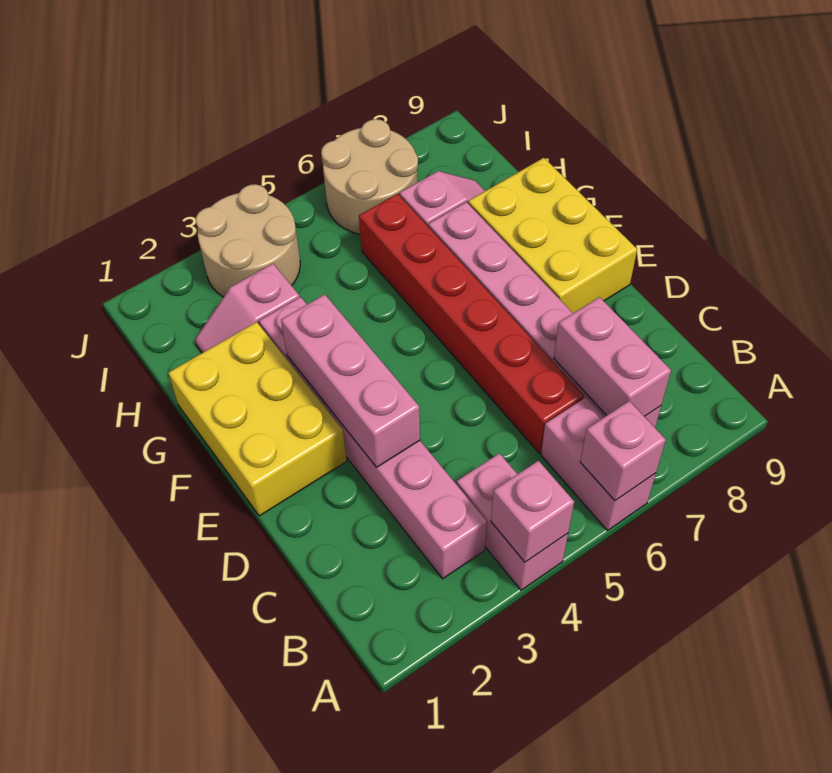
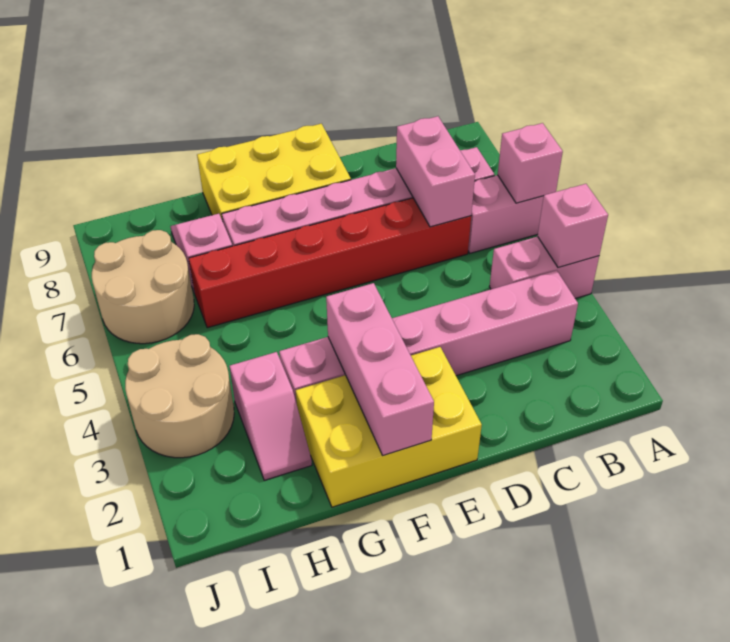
pink 1x2 brick [554,297,671,416] -> pink 1x2 brick turned to [396,116,475,227]
pink 1x3 brick [281,294,420,467] -> pink 1x3 brick turned to [326,283,434,455]

